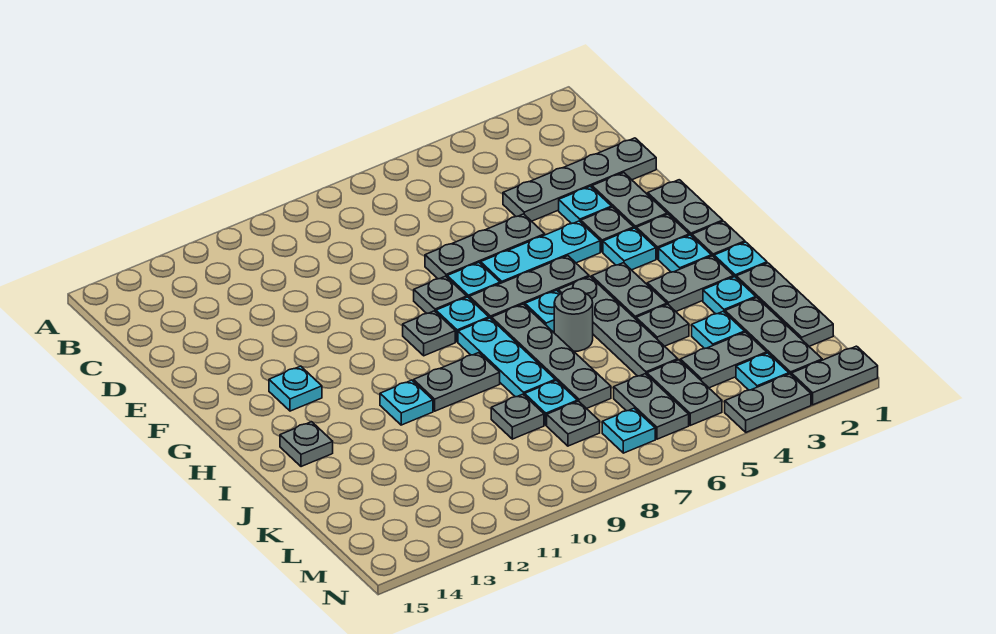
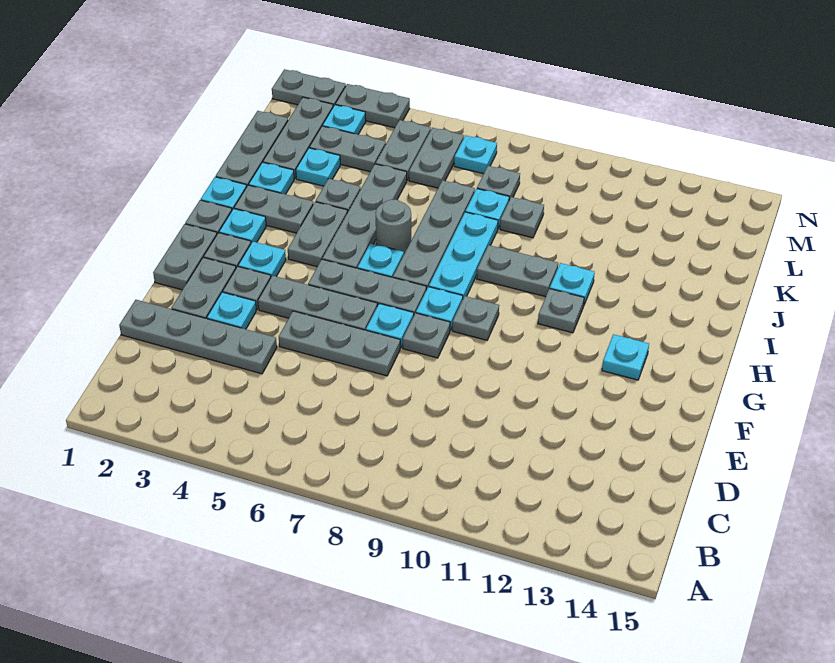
cyan 1x3 plate [481,221,600,283] -> grey 1x3 plate [258,276,377,330]
grey 1x1 plate [280,422,333,467] -> grey 1x1 plate moved to [538,289,584,333]

